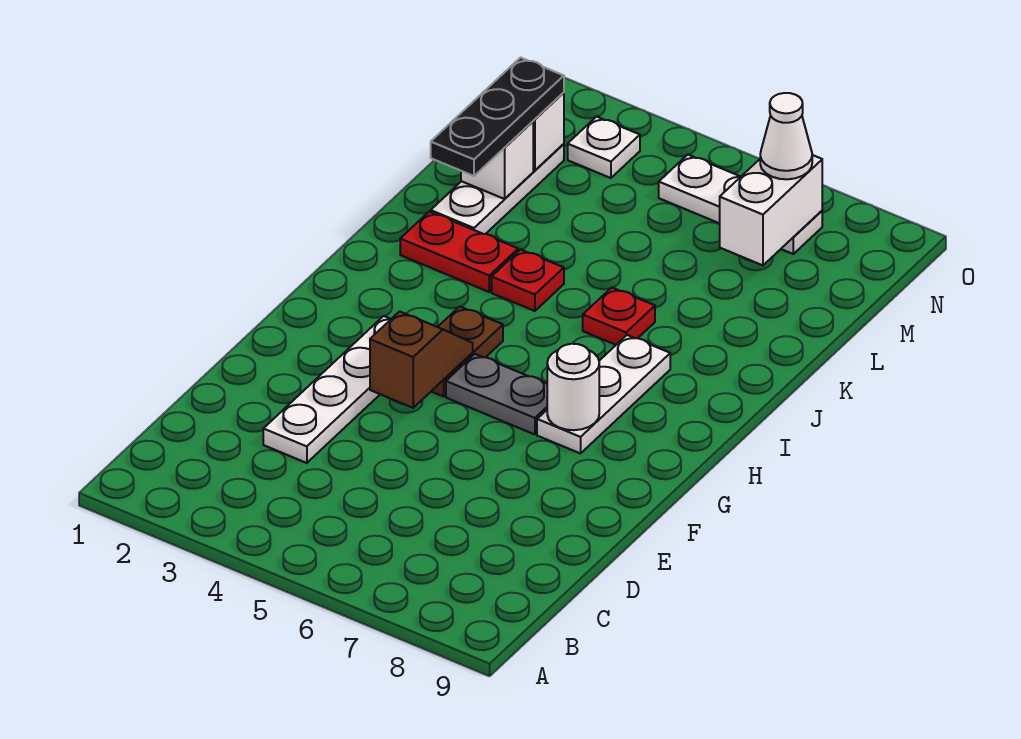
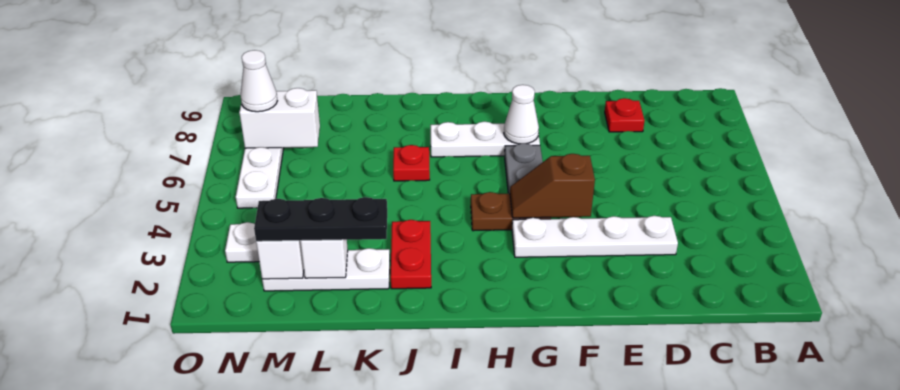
white 1x1 round brick [547,344,599,430] -> white 1x1 cone [504,85,539,144]
red 1x1 plate [492,250,564,311] -> red 1x1 plate moved to [605,98,645,132]

